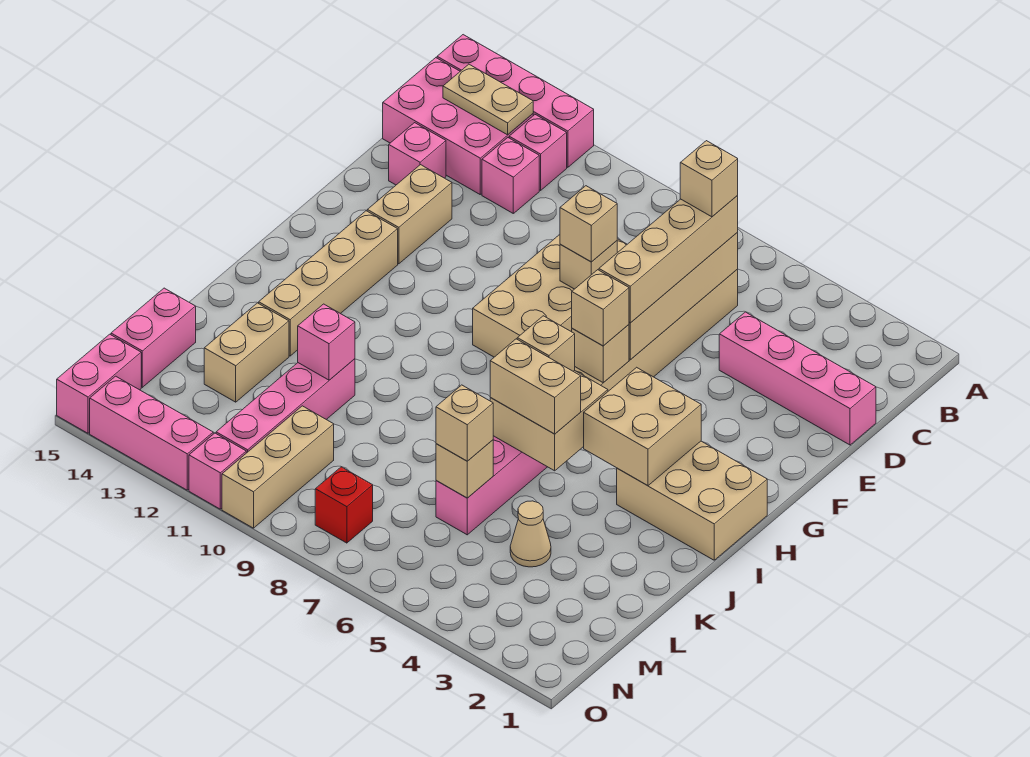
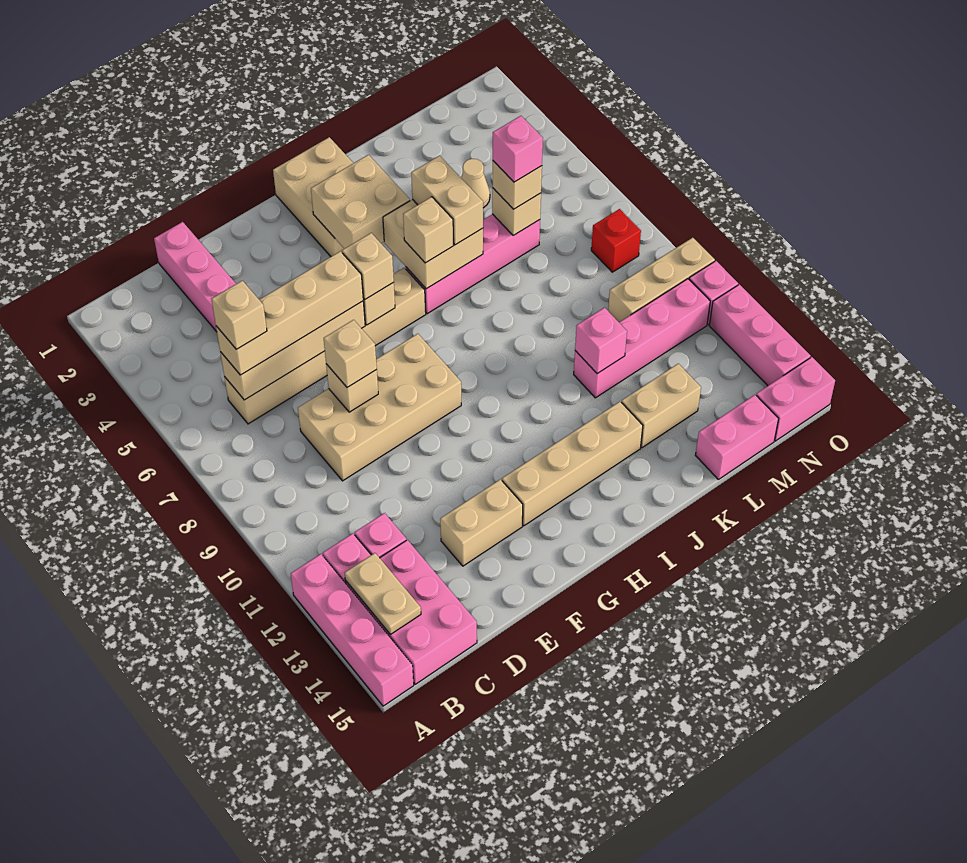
pink 1x1 brick [389,123,446,185] -> pink 1x1 brick moved to [493,116,543,182]

